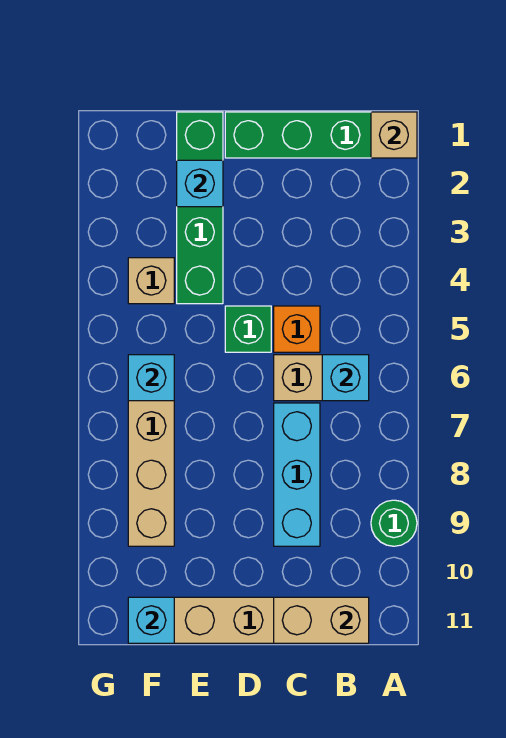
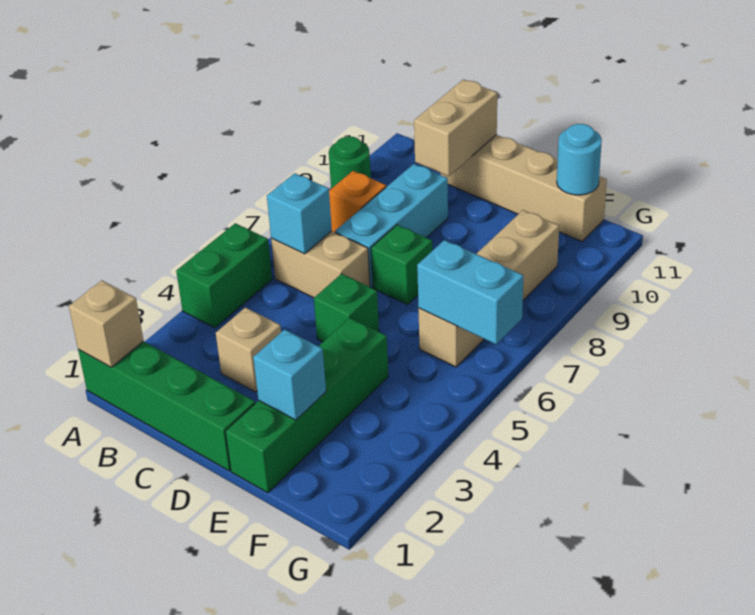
none -> green 1x2 brick [176,223,272,328]
tan 1x2 brick [274,597,369,643] -> tan 1x2 brick turned to [414,79,497,176]
orange 1x1 brick [274,306,320,352] -> orange 1x1 brick moved to [329,171,386,233]
none -> green 1x1 brick [371,225,432,305]
tan 1x1 brick [128,258,174,304] -> tan 1x1 brick moved to [216,308,281,392]
cyan 1x1 brick [128,355,174,401] -> cyan 1x2 brick [417,240,523,344]
cyan 1x1 brick [128,597,174,643] -> cyan 1x1 round brick [557,124,602,195]

